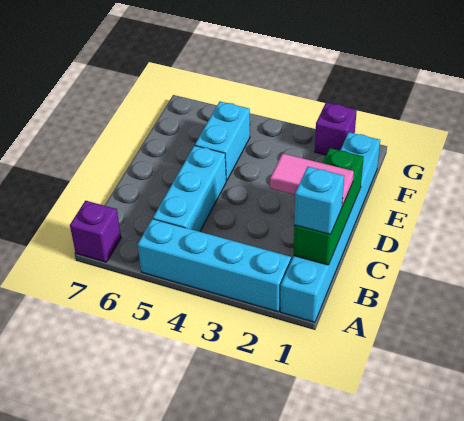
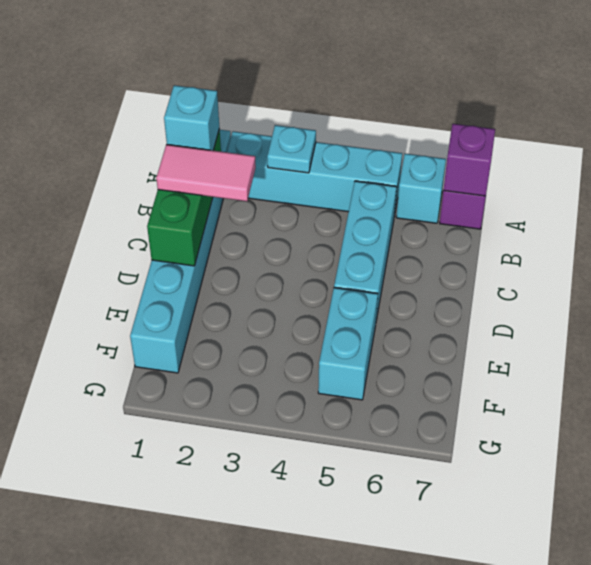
none -> cyan 1x1 plate [267,125,316,173]
none -> cyan 1x1 brick [396,154,446,223]
purple 1x1 brick [315,103,357,155] -> purple 1x1 brick moved to [443,124,495,196]

